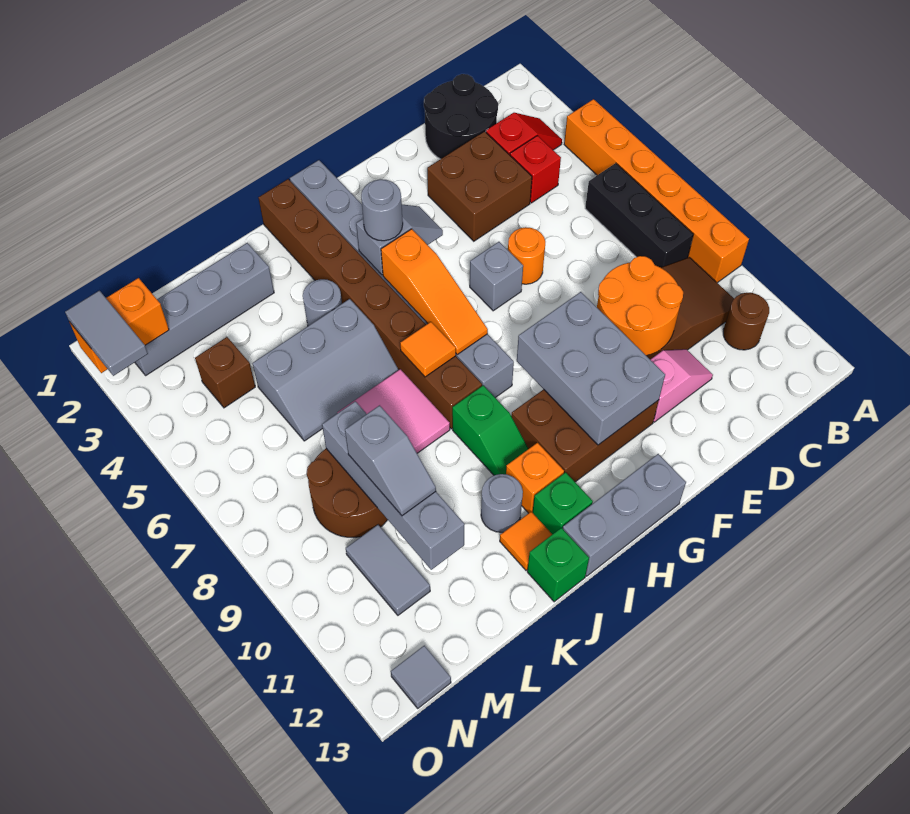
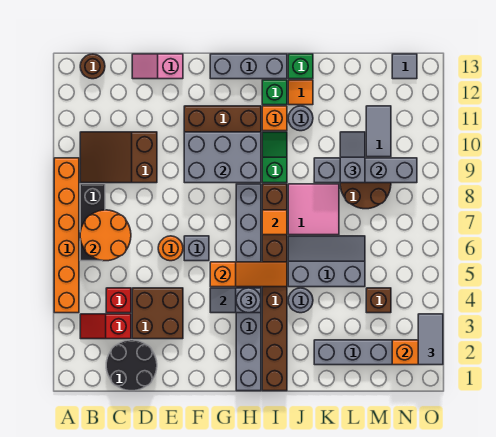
brown 1x1 round brick [723,293,769,350] -> brown 1x1 round brick moved to [80,54,105,79]
orange 2x2 round brick [597,256,683,355] -> orange 2x2 round brick moved to [80,210,131,261]
pink 1x2 slope [650,349,713,422] -> pink 1x2 slope moved to [132,54,183,79]
grey 2x3 brick [517,292,665,445] -> grey 2x3 brick turned to [184,132,261,183]
orange 1x3 slope [381,229,488,355] -> orange 1x3 slope turned to [210,262,287,287]
grey 1x4 brick [322,401,464,570] -> grey 1x4 brick turned to [314,158,417,183]

